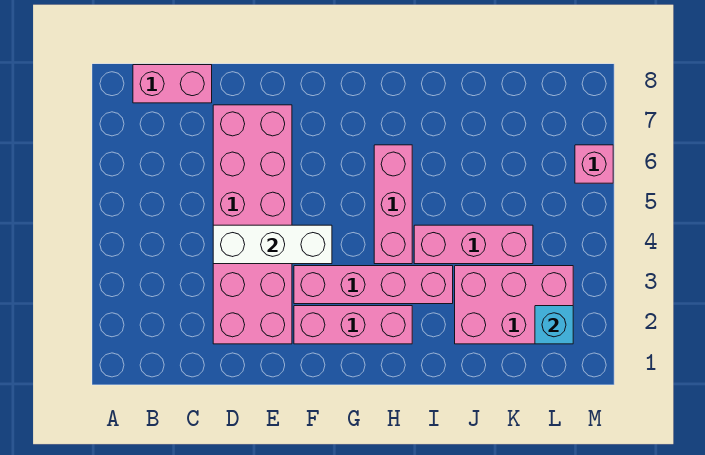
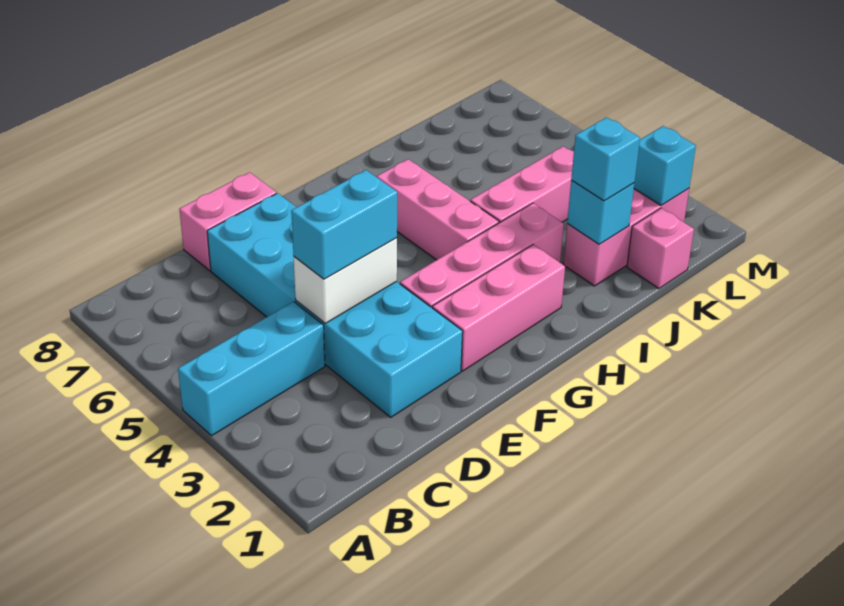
none -> cyan 1x3 brick [178,302,325,436]
pink 1x2 brick [133,65,212,103] -> pink 1x2 brick moved to [179,172,276,270]
pink 2x6 brick [213,105,292,344] -> cyan 2x6 brick [207,193,463,417]
white 1x3 brick [213,225,332,264] -> white 1x2 brick [294,238,397,323]
none -> cyan 1x2 brick [291,170,397,279]
pink 2x3 brick [455,266,573,344] -> pink 1x3 brick [563,189,689,286]
none -> cyan 1x1 brick [567,181,634,244]
none -> cyan 1x1 brick [571,117,640,201]
pink 1x1 brick [575,145,613,183] -> pink 1x1 brick moved to [627,208,694,288]

